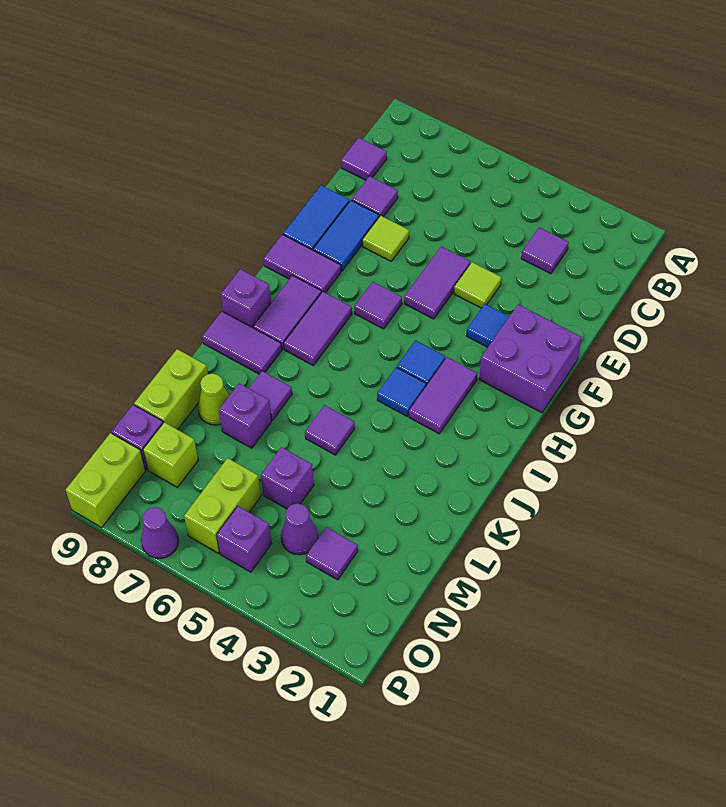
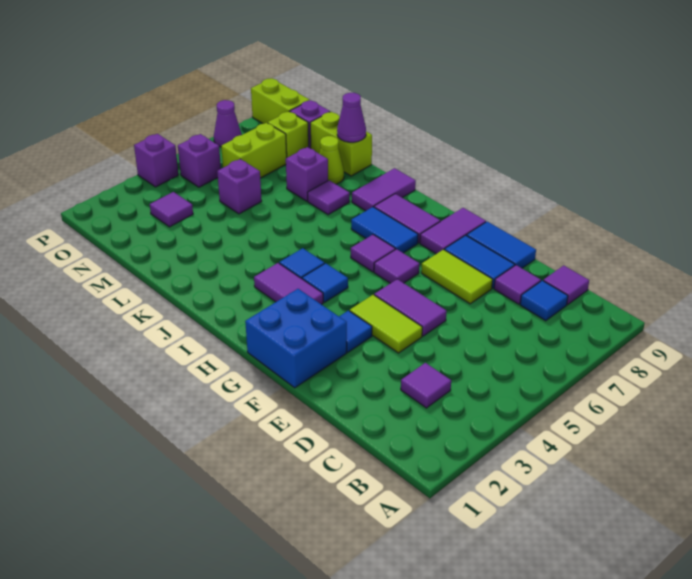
none -> blue 1x1 tile [520,281,568,321]
lime 1x1 tile [454,262,502,308] -> lime 1x2 tile [350,295,422,353]
lime 1x1 tile [362,216,409,261] -> lime 1x2 tile [421,249,493,304]
purple 2x2 brick [479,305,581,413] -> blue 2x2 brick [245,289,347,388]
purple 1x2 tile [284,292,352,365] -> blue 1x2 tile [351,207,418,253]
purple 1x1 brick [221,269,271,328] -> purple 1x1 brick moved to [134,134,179,187]
purple 1x1 tile [305,405,355,455] -> purple 1x1 tile moved to [351,235,395,272]
purple 1x1 cone [281,503,318,555] -> purple 1x1 cone moved to [337,93,366,142]
lime 1x2 brick [184,458,261,553] -> lime 1x2 brick turned to [221,123,287,178]

